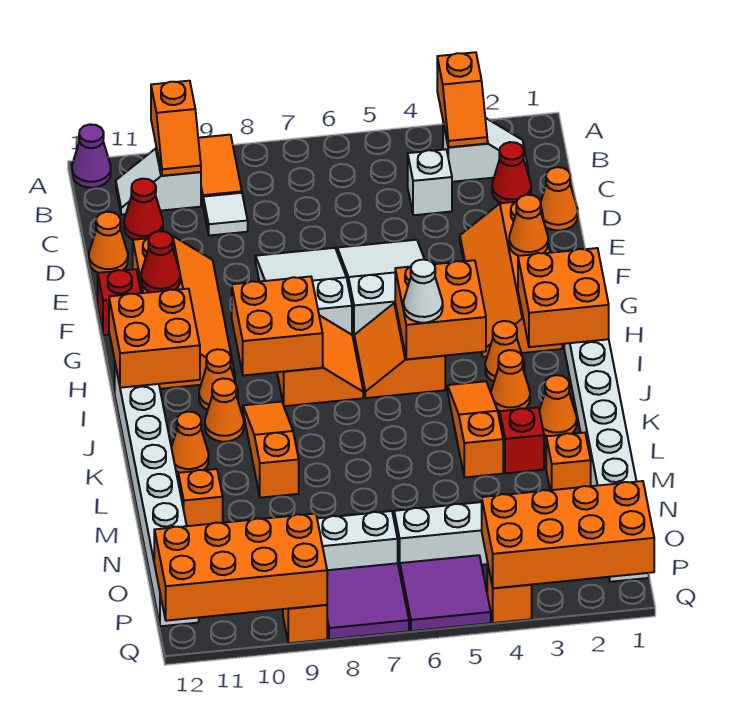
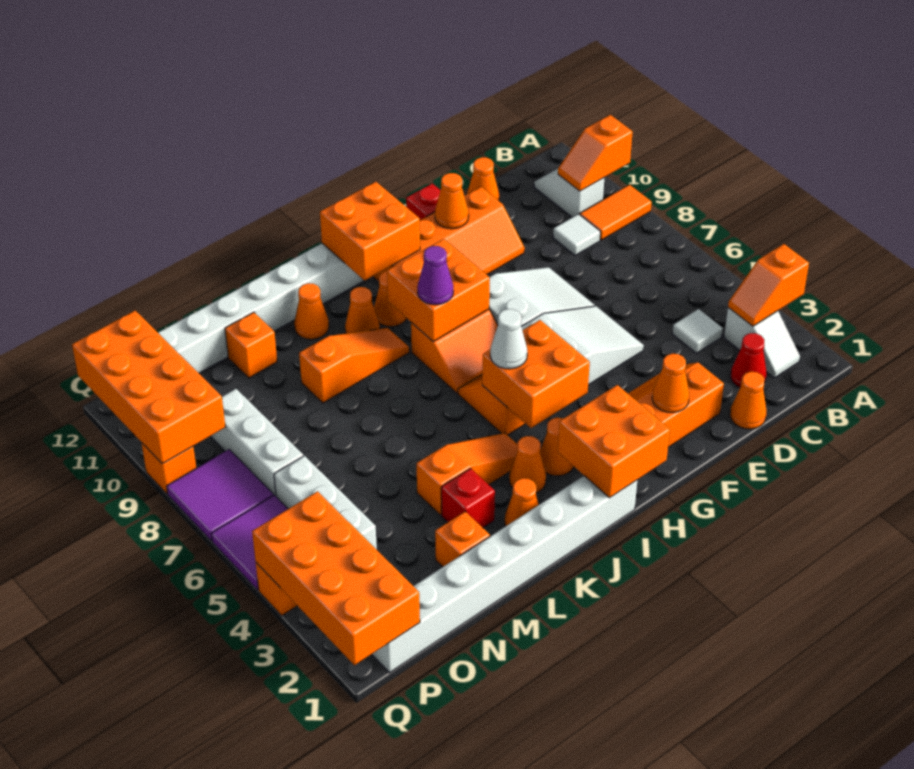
purple 1x1 cone [72,124,111,188] -> purple 1x1 cone moved to [418,246,453,305]
white 1x1 brick [408,149,452,215] -> white 1x1 tile [672,309,723,353]
red 1x1 cone [124,179,163,240] -> none
red 1x1 cone [141,231,180,292] -> orange 1x1 cone [435,173,469,229]

